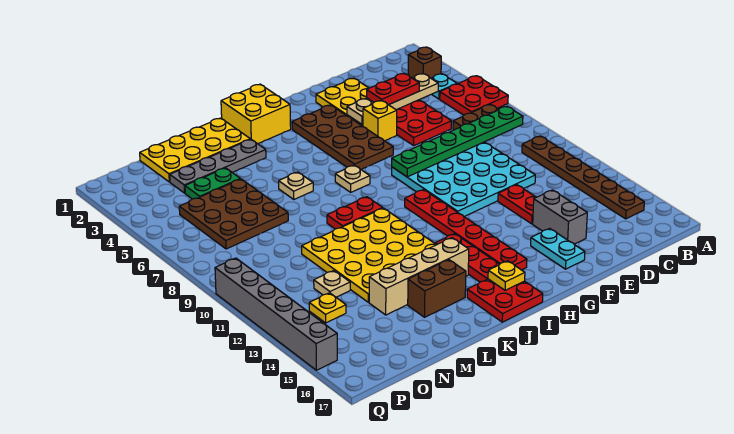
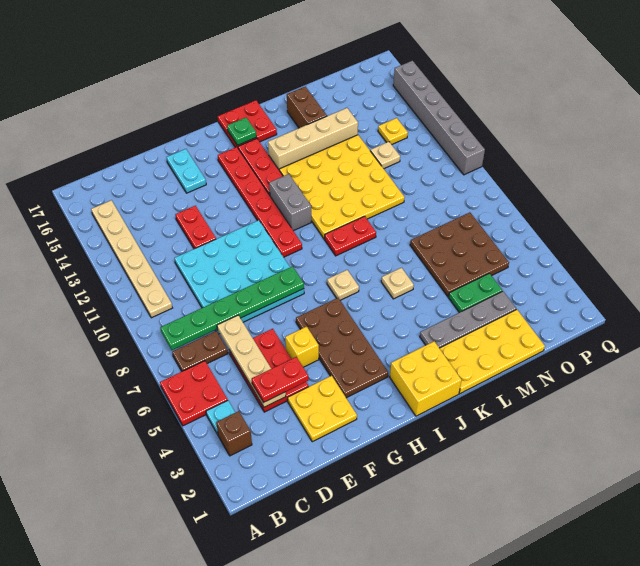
brown 1x6 plate [522,136,644,219] -> tan 1x6 plate [91,200,172,318]
tan 1x4 plate [347,74,438,125] -> tan 1x4 plate turned to [217,315,286,407]
grey 1x2 brick [533,190,587,244] -> grey 1x2 brick moved to [269,174,311,231]
yellow 1x1 plate [488,261,525,290] -> green 1x1 plate [227,118,257,145]
brown 1x2 brick [408,260,466,317] -> brown 1x2 brick turned to [287,86,327,128]

